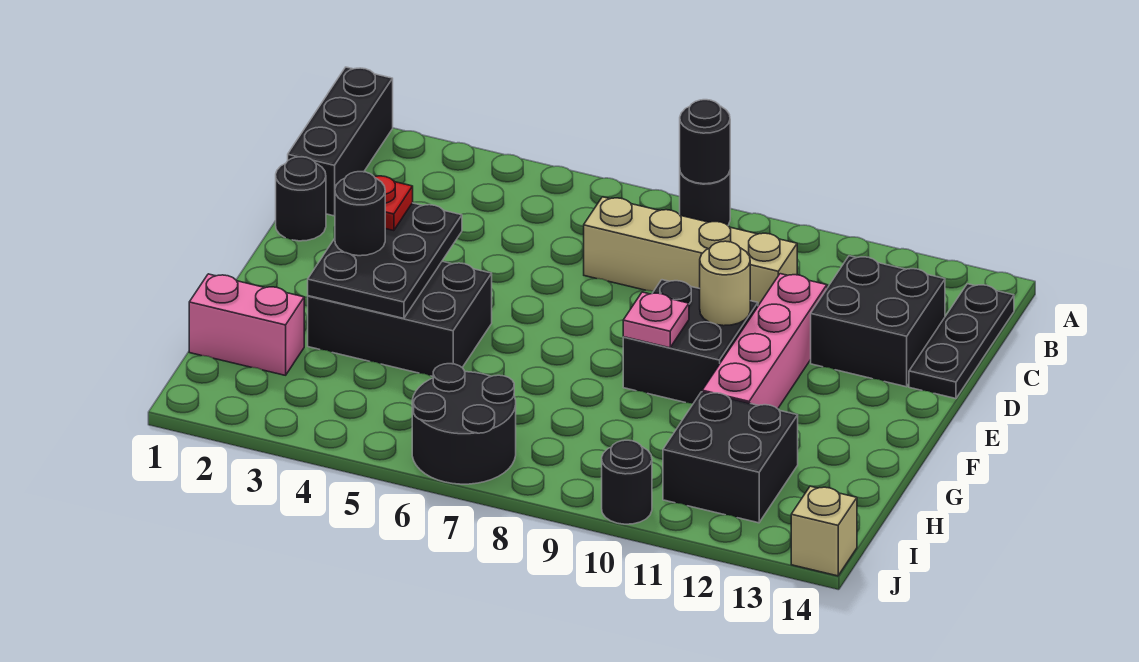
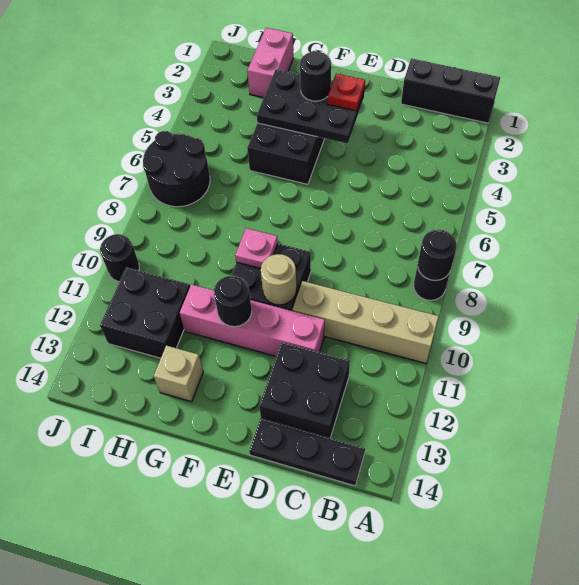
tan 1x4 brick [584,197,797,306] -> tan 1x4 brick turned to [292,281,439,363]
black 1x1 round brick [276,157,326,241] -> black 1x1 round brick moved to [214,276,252,327]
tan 1x1 brick [791,486,857,576] -> tan 1x1 brick moved to [154,346,203,402]

